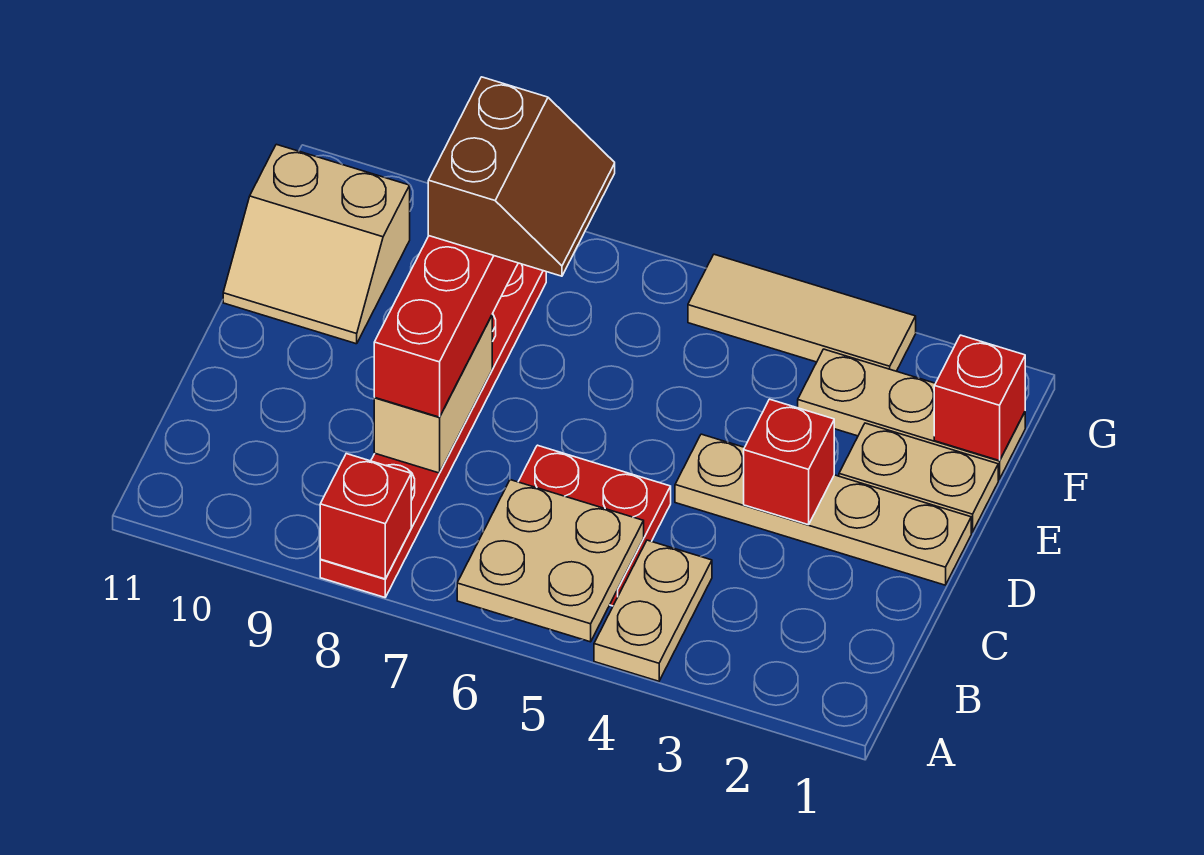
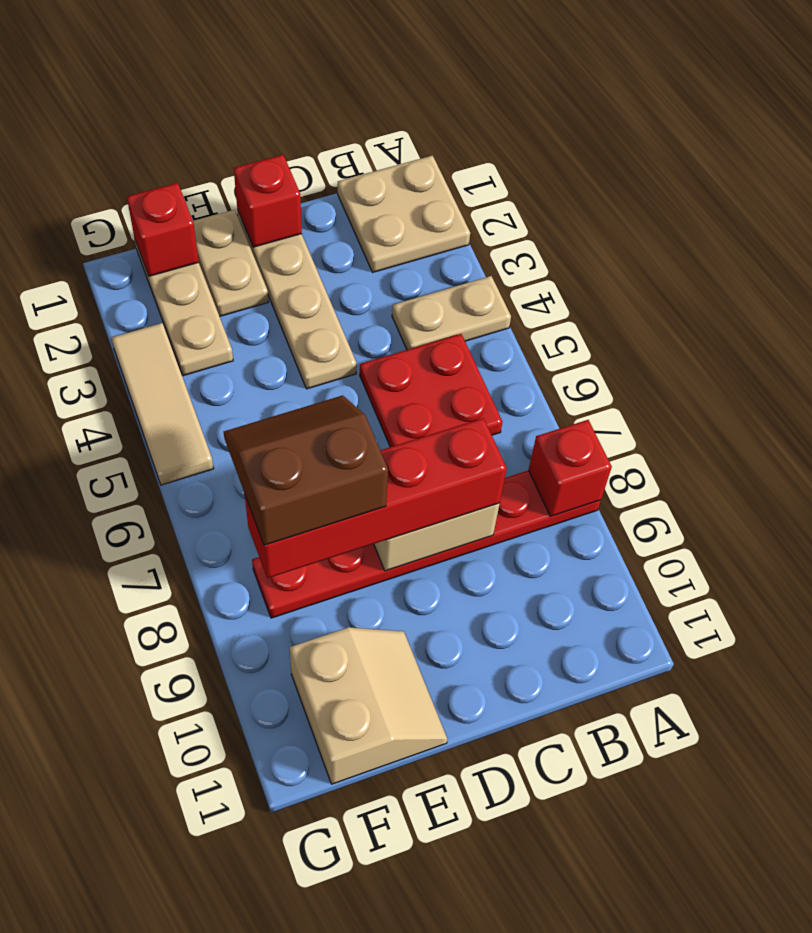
tan 2x2 plate [457,480,644,642] -> tan 2x2 plate moved to [338,156,470,272]
red 1x1 brick [744,399,834,525] -> red 1x1 brick moved to [234,155,302,247]

